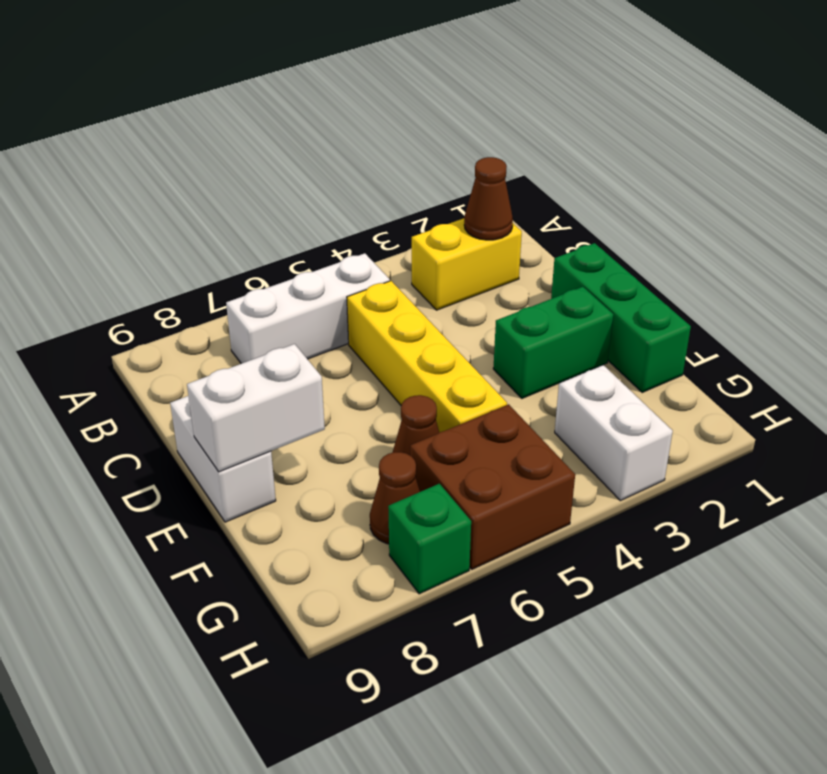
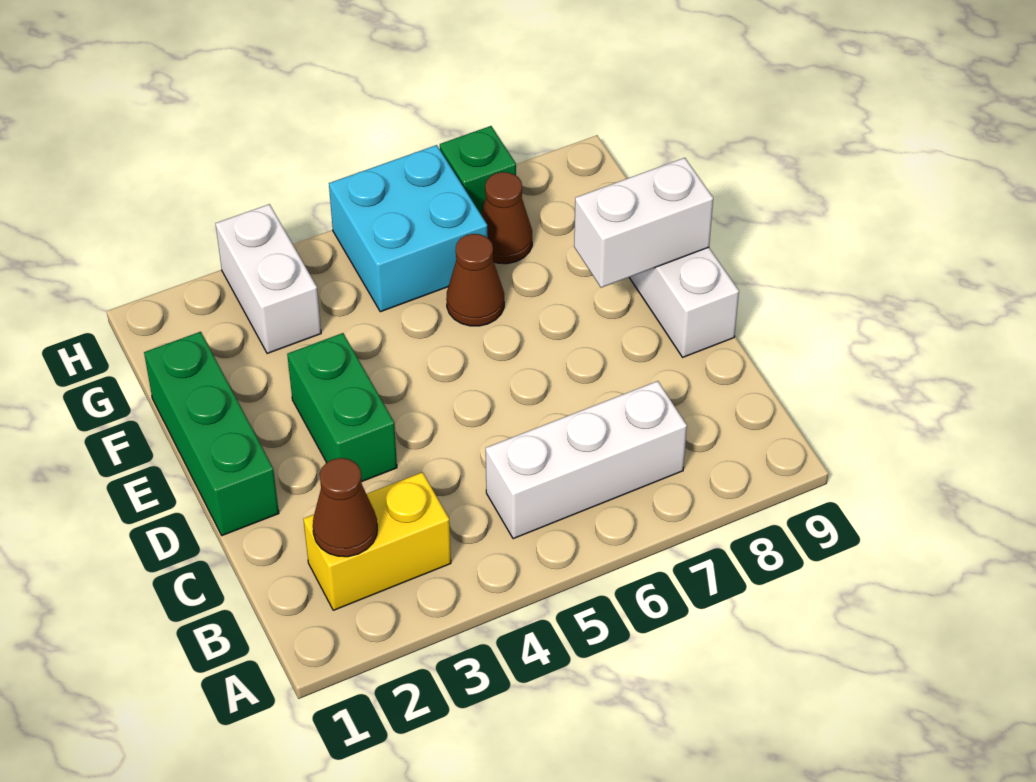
yellow 1x4 brick [347,281,507,433] -> none
green 1x2 brick [493,287,613,398] -> green 1x2 brick turned to [287,333,397,481]
brown 2x2 brick [410,404,575,569] -> cyan 2x2 brick [329,145,488,312]

